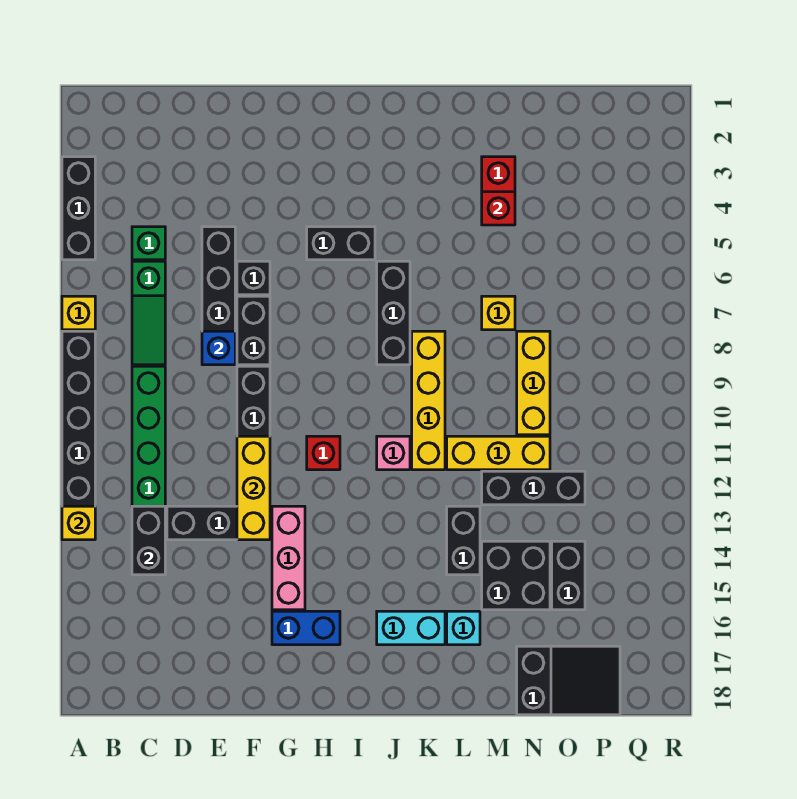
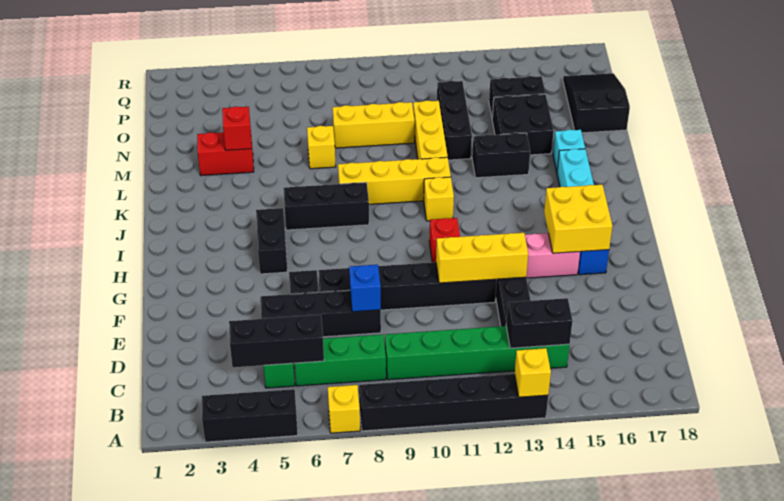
none -> black 1x3 brick [229,315,324,367]
green 1x3 slope [132,261,165,365] -> green 1x3 brick [295,334,386,386]
none -> yellow 2x2 brick [544,185,612,253]
pink 1x1 brick [377,436,410,470] -> yellow 1x1 brick [424,177,454,221]

